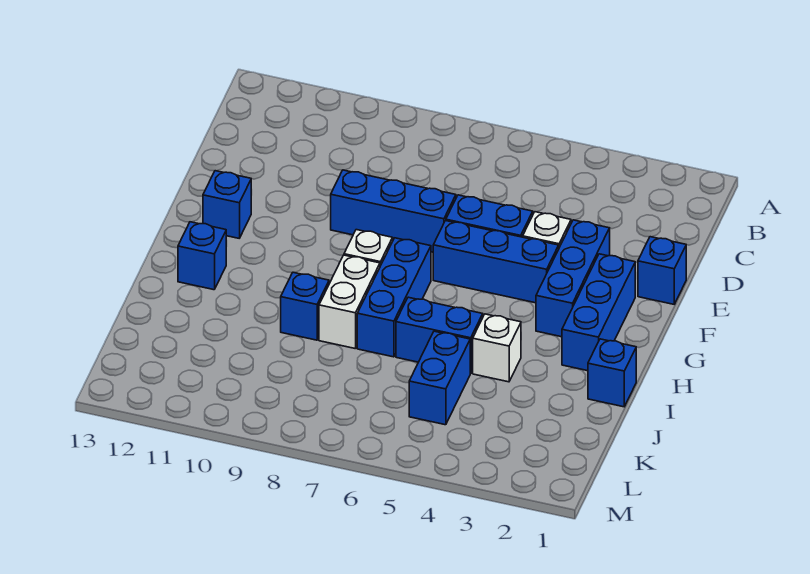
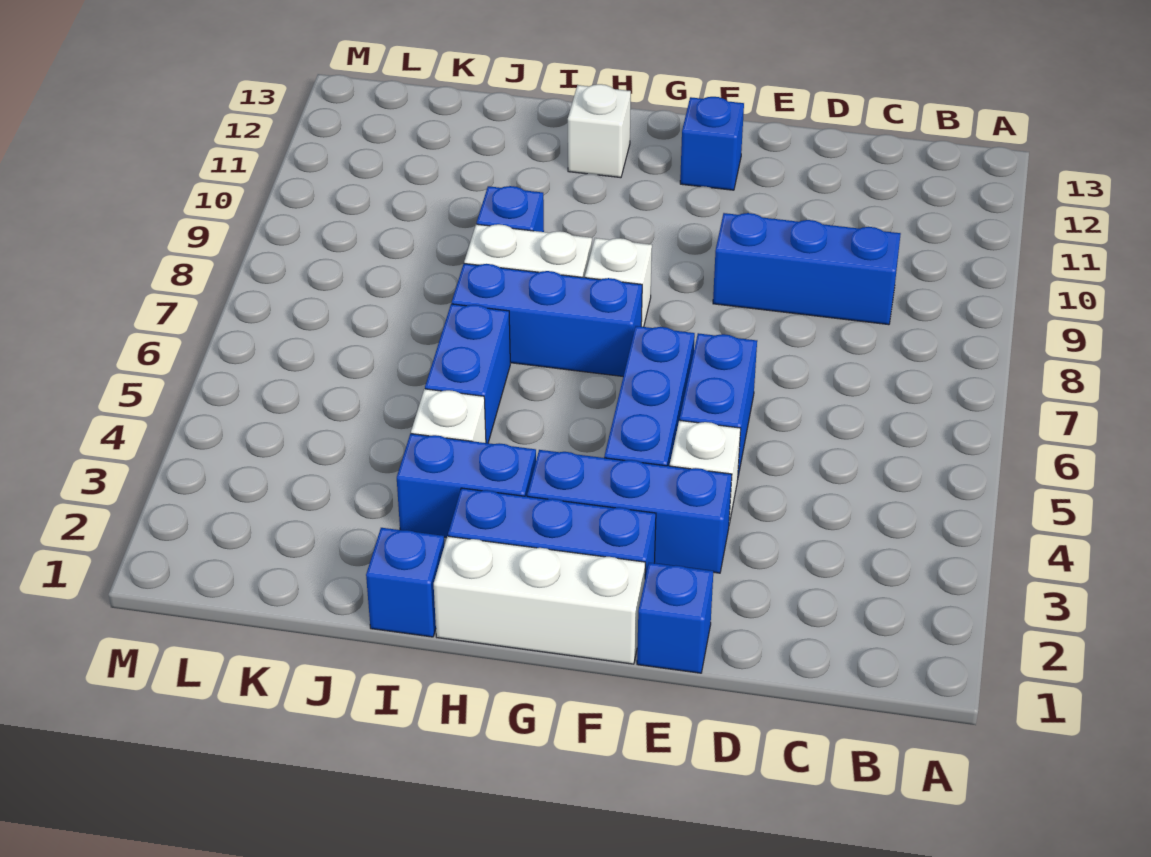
blue 1x3 brick [331,170,456,252] -> blue 1x3 brick turned to [713,213,901,325]
none -> white 1x3 brick [434,536,645,664]
blue 1x1 brick [178,222,226,290] -> white 1x1 brick [568,84,631,178]
blue 1x2 brick [409,331,470,425] -> blue 1x2 brick moved to [397,434,536,538]

